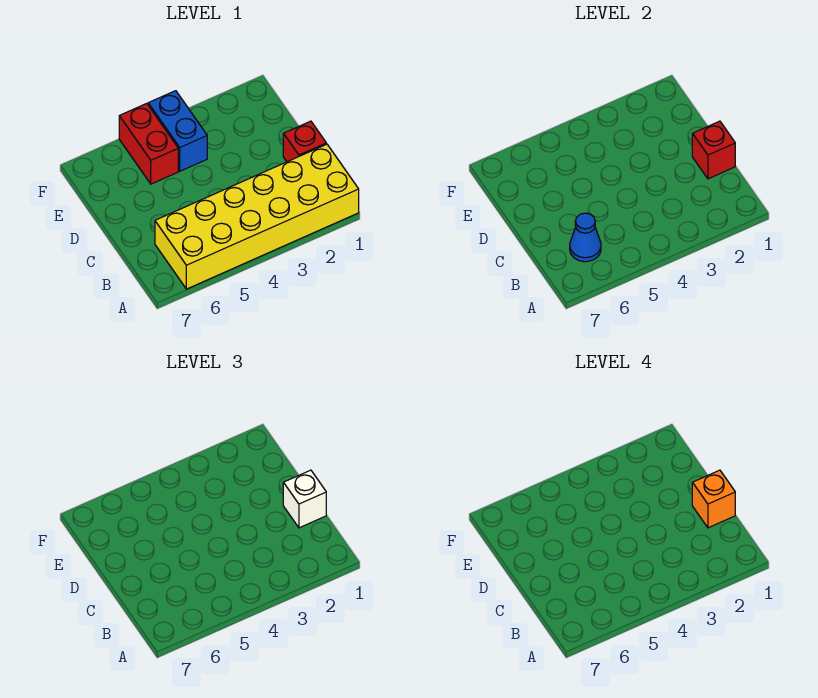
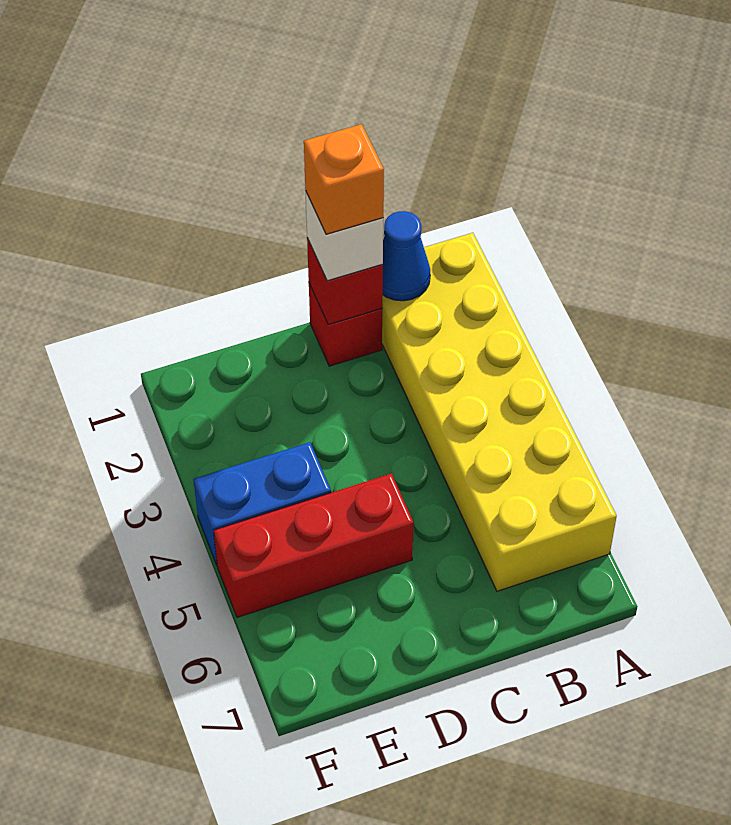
blue 1x1 cone [570,213,601,262] -> blue 1x1 cone moved to [383,211,430,301]
red 1x2 brick [119,103,178,184] -> red 1x3 brick [214,474,413,617]

